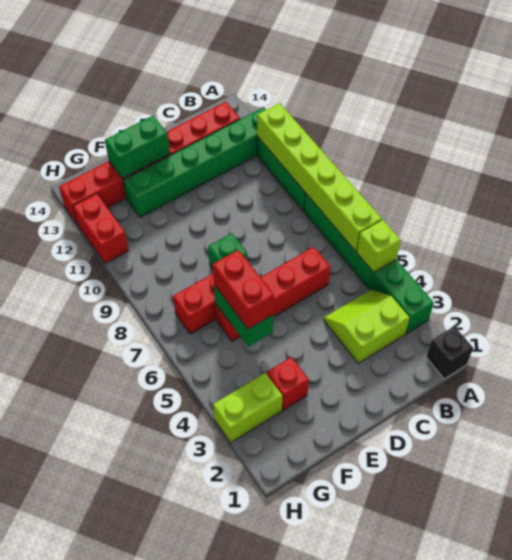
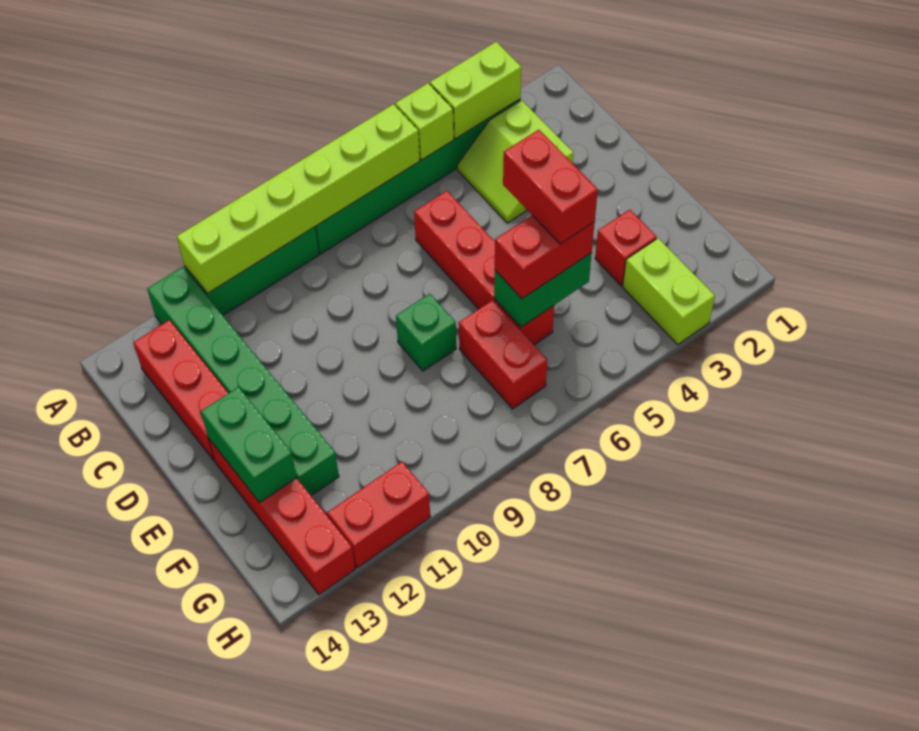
black 1x1 brick [426,326,473,379] -> none
none -> lime 1x2 brick [430,42,521,139]
none -> red 1x2 brick [503,130,598,244]

